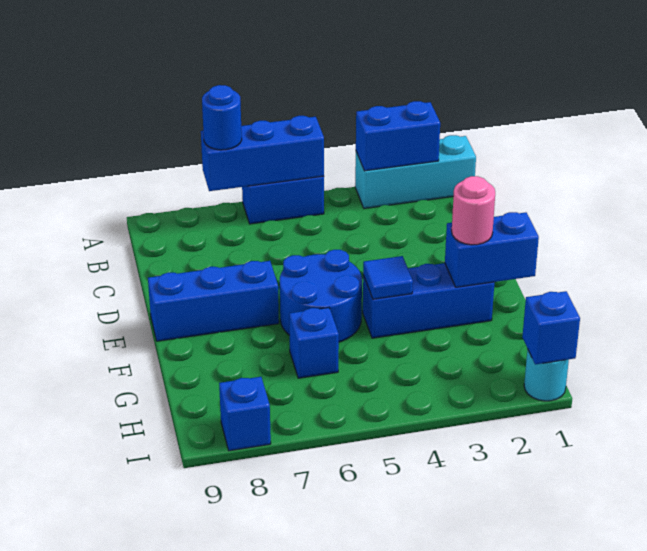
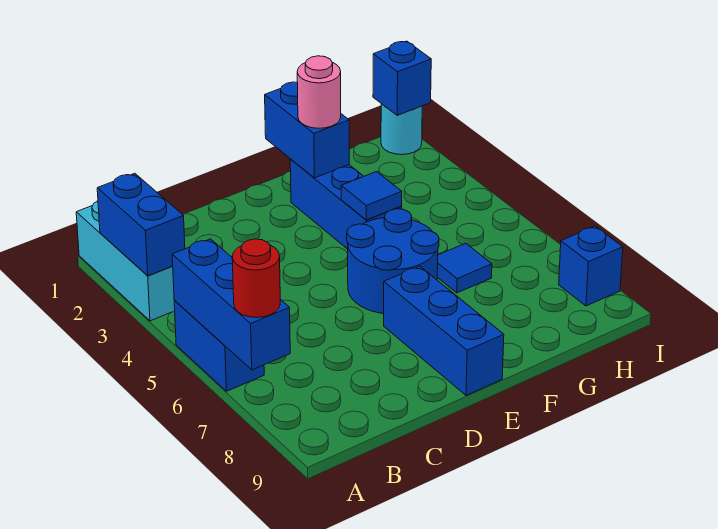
blue 1x1 round brick [202,85,242,150] -> red 1x1 round brick [232,239,280,318]
blue 1x1 brick [289,308,339,378] -> blue 1x1 tile [437,243,492,293]

